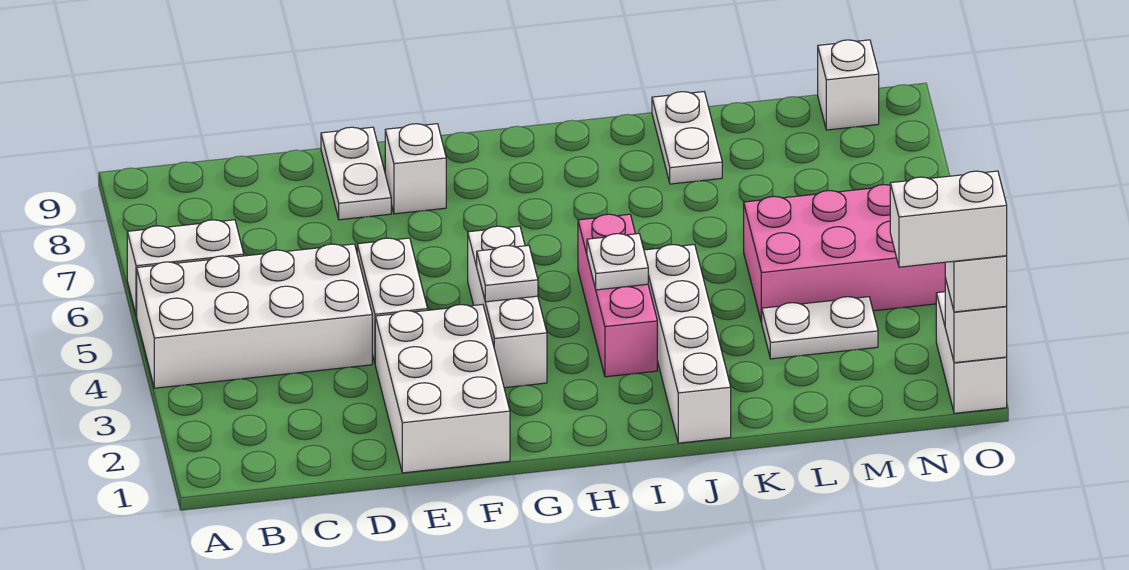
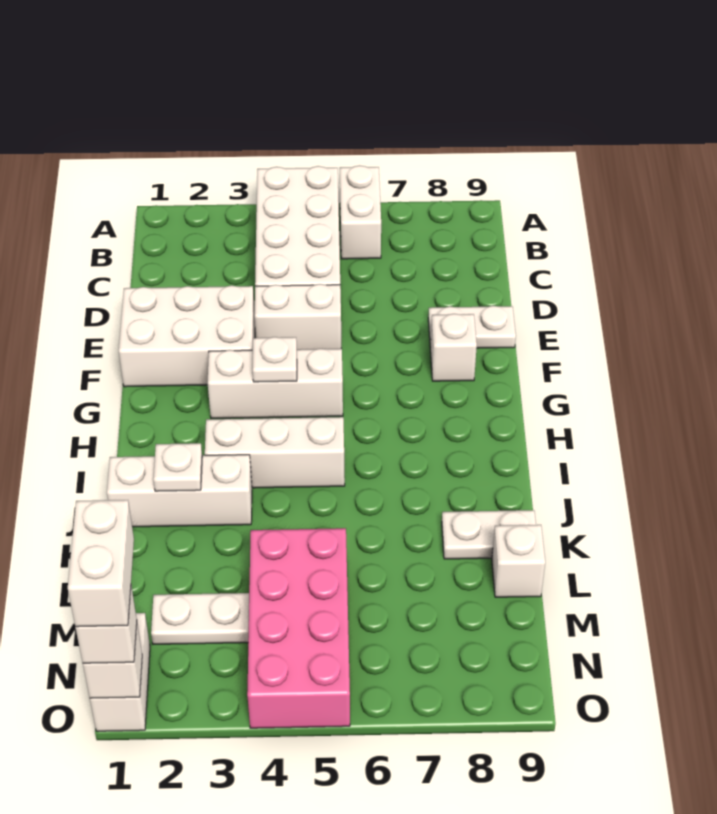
pink 1x3 brick [578,214,657,377] -> white 1x3 brick [205,417,345,488]
white 1x1 plate [587,234,648,290] -> white 1x1 plate moved to [153,443,202,491]
white 1x4 brick [644,244,731,443] -> white 1x3 brick [107,455,252,527]
white 1x2 plate [761,297,878,359] -> white 1x2 plate turned to [151,593,249,644]
white 1x1 brick [818,40,879,130] -> white 1x1 brick moved to [492,525,545,597]
white 1x2 brick [936,292,1007,413] -> white 1x2 brick turned to [90,613,150,731]

